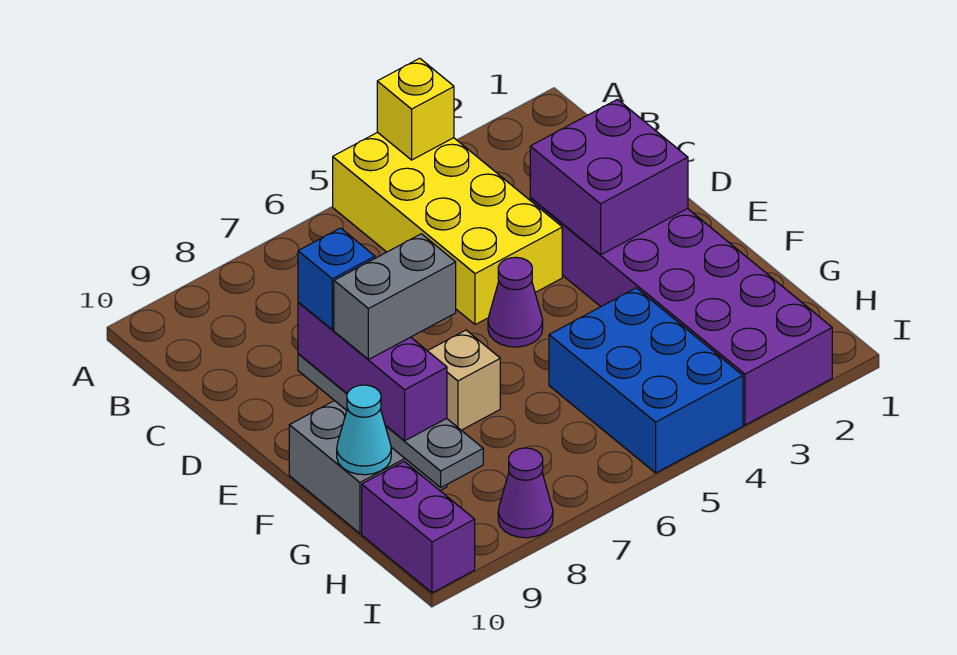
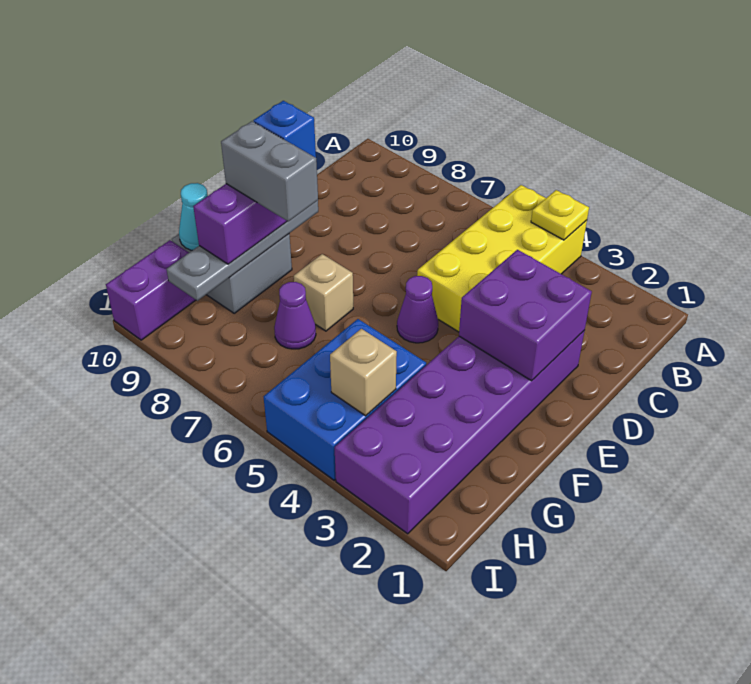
yellow 1x1 brick [377,58,454,160] -> yellow 1x1 plate [531,190,589,240]
none -> tan 1x1 brick [330,329,397,416]
purple 1x1 cone [498,448,553,538] -> purple 1x1 cone moved to [274,282,316,349]

